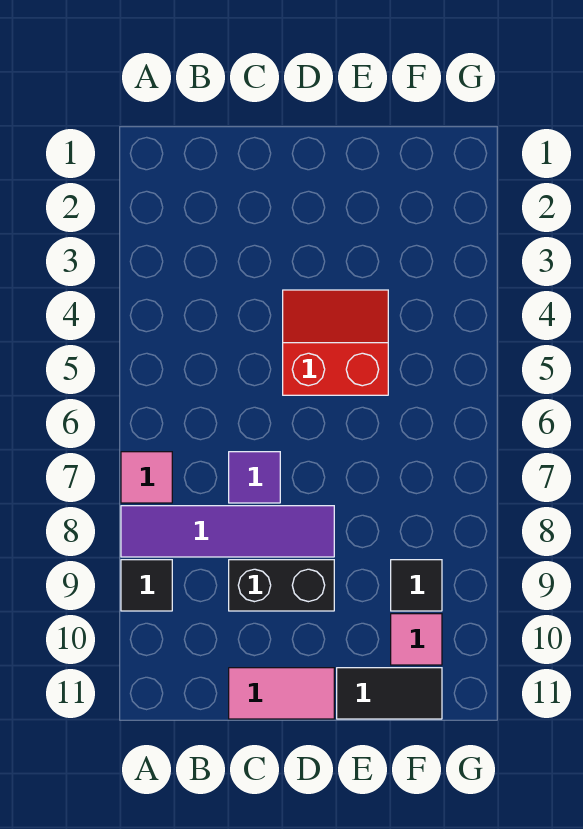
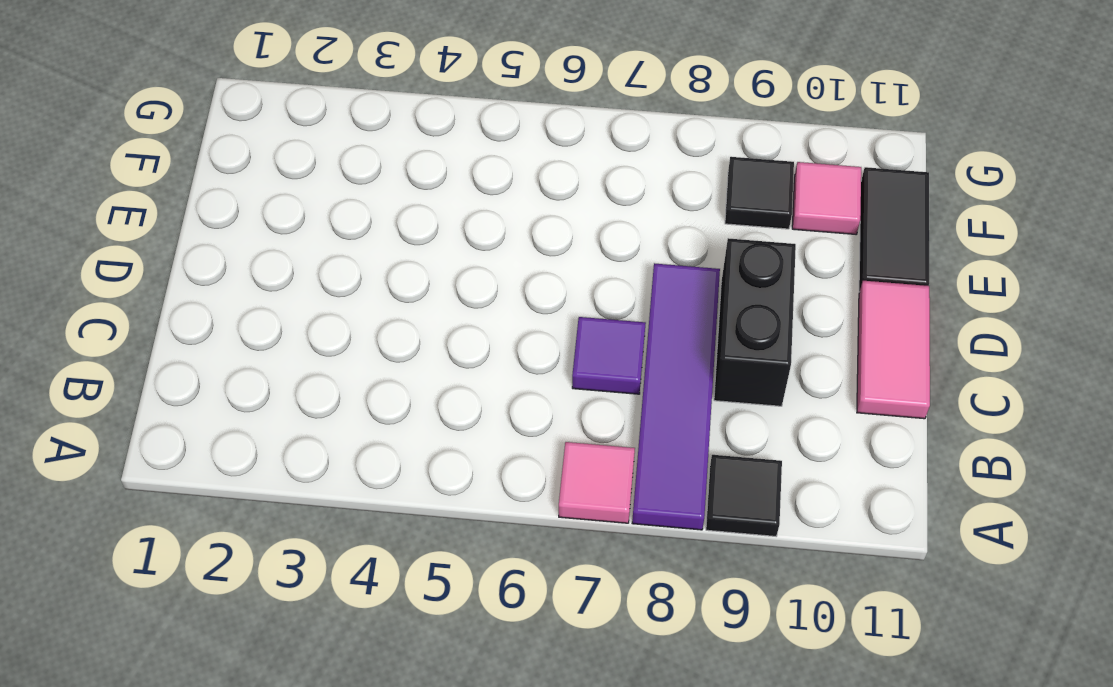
red 2x2 slope [283,290,388,395] -> none

